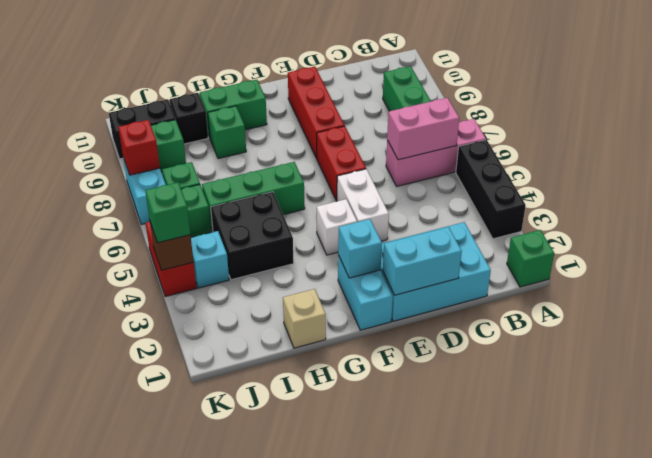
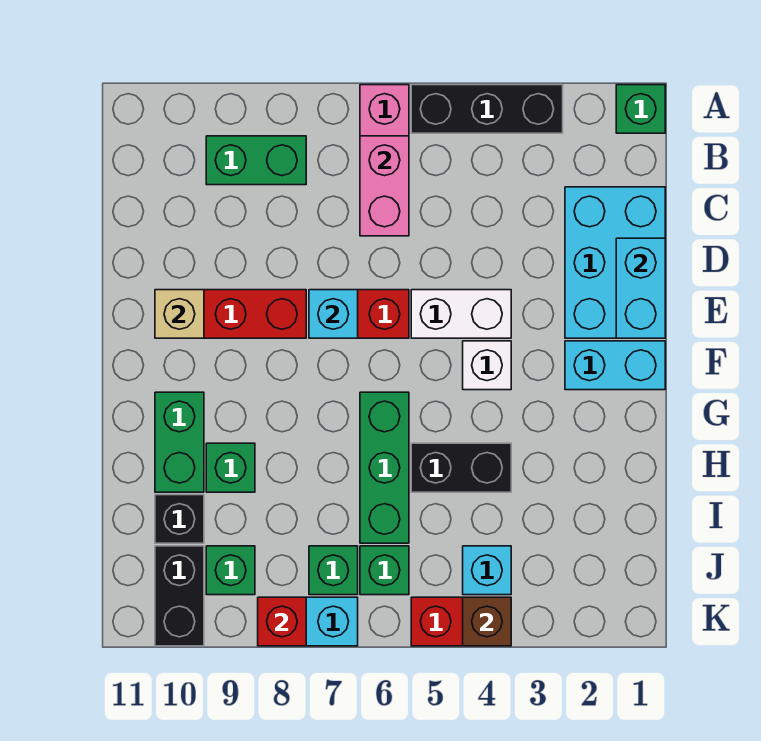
cyan 1x1 brick [338,219,382,278] -> cyan 1x1 brick moved to [309,290,358,338]
tan 1x1 brick [283,289,326,348] -> tan 1x1 brick moved to [155,290,204,338]
black 2x2 brick [211,192,294,280] -> black 1x2 brick [411,443,511,492]
green 1x1 brick [145,182,190,243] -> none

